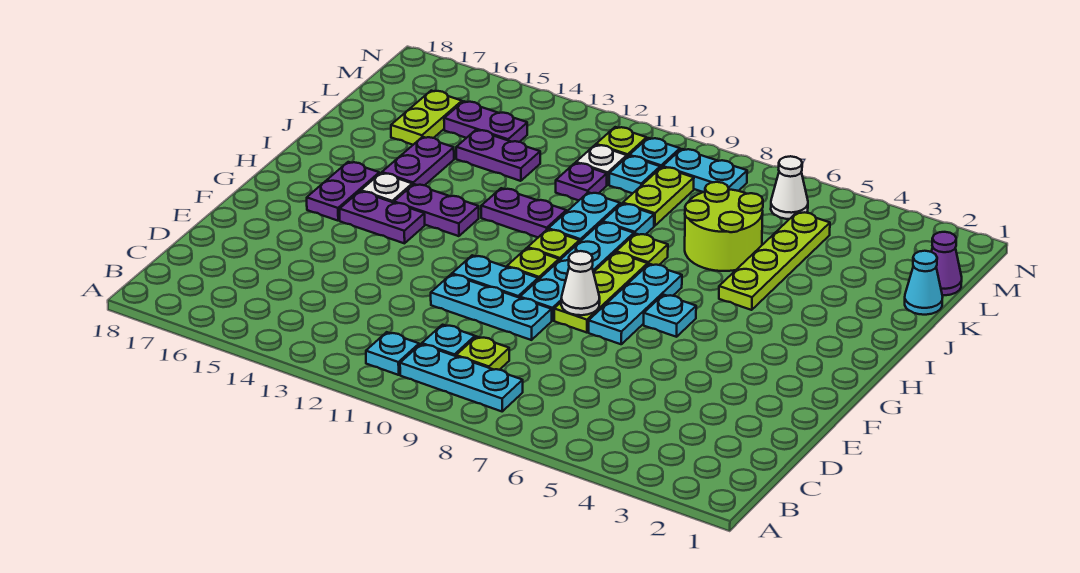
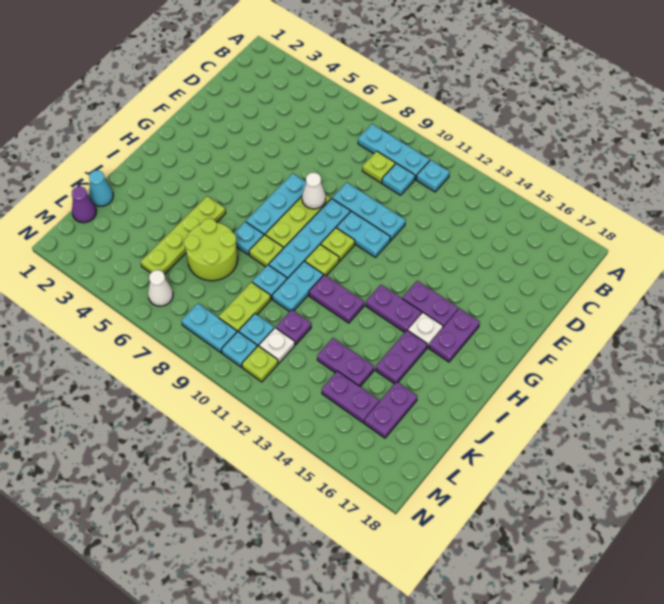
cyan 1x1 plate [644,295,696,337] -> cyan 1x1 plate moved to [234,222,264,255]
lime 1x2 plate [391,91,462,145] -> purple 1x2 plate [364,382,417,438]

